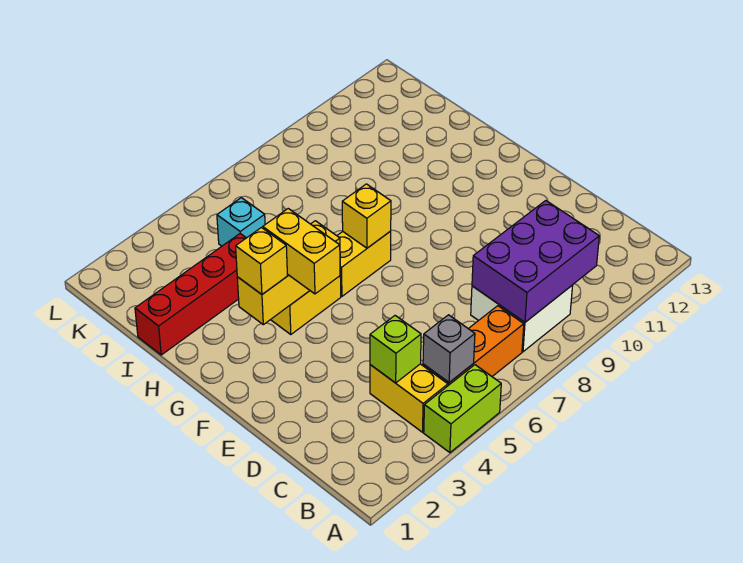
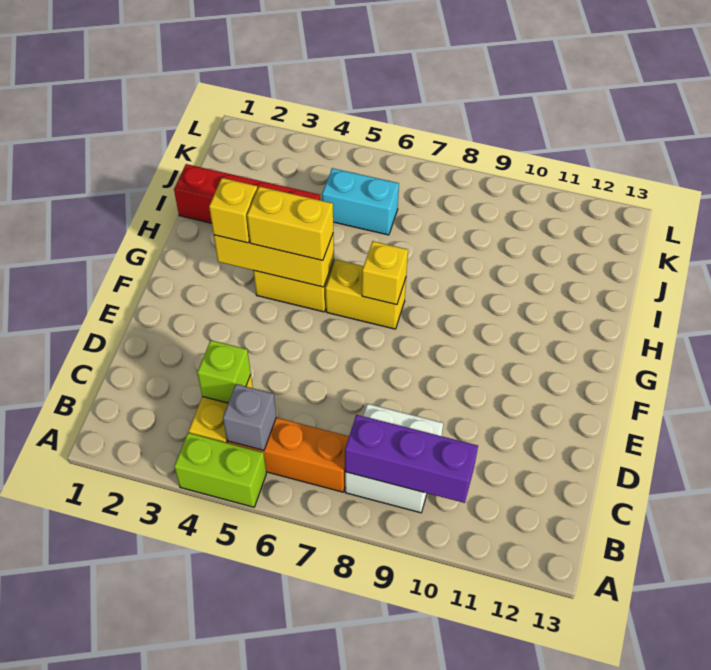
purple 2x3 brick [472,201,599,322] -> purple 1x3 brick [345,415,478,503]
yellow 1x2 brick [263,209,340,294] -> yellow 1x2 brick turned to [247,186,333,260]
cyan 1x1 brick [217,198,265,246] -> cyan 1x2 brick [322,168,399,235]

